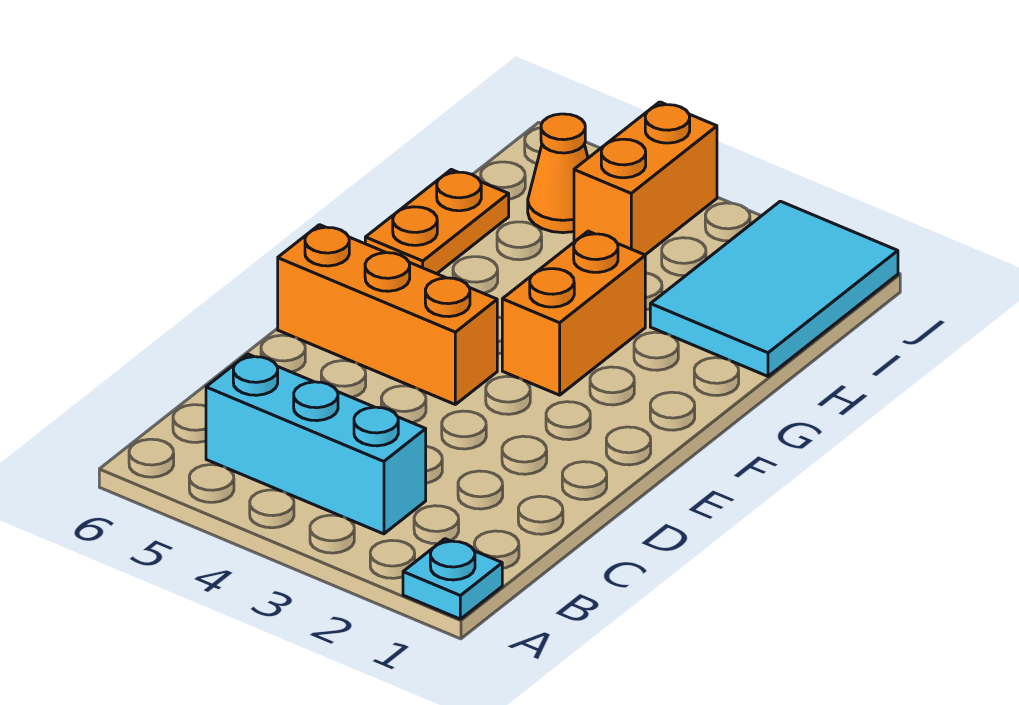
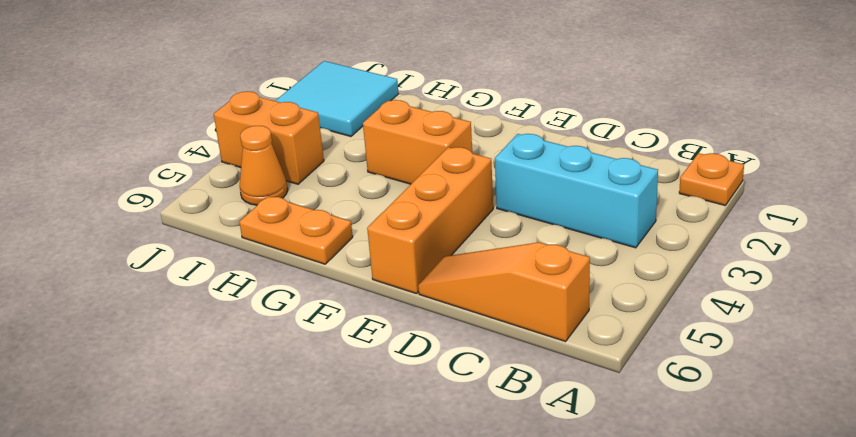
cyan 1x1 plate [403,539,502,619] -> orange 1x1 plate [679,153,744,205]
cyan 1x3 brick [206,354,426,534] -> cyan 1x3 brick turned to [495,134,658,248]
none -> orange 1x3 slope [418,242,590,342]
cyan 2x3 tile [650,201,898,376] -> cyan 2x2 tile [275,61,399,137]

